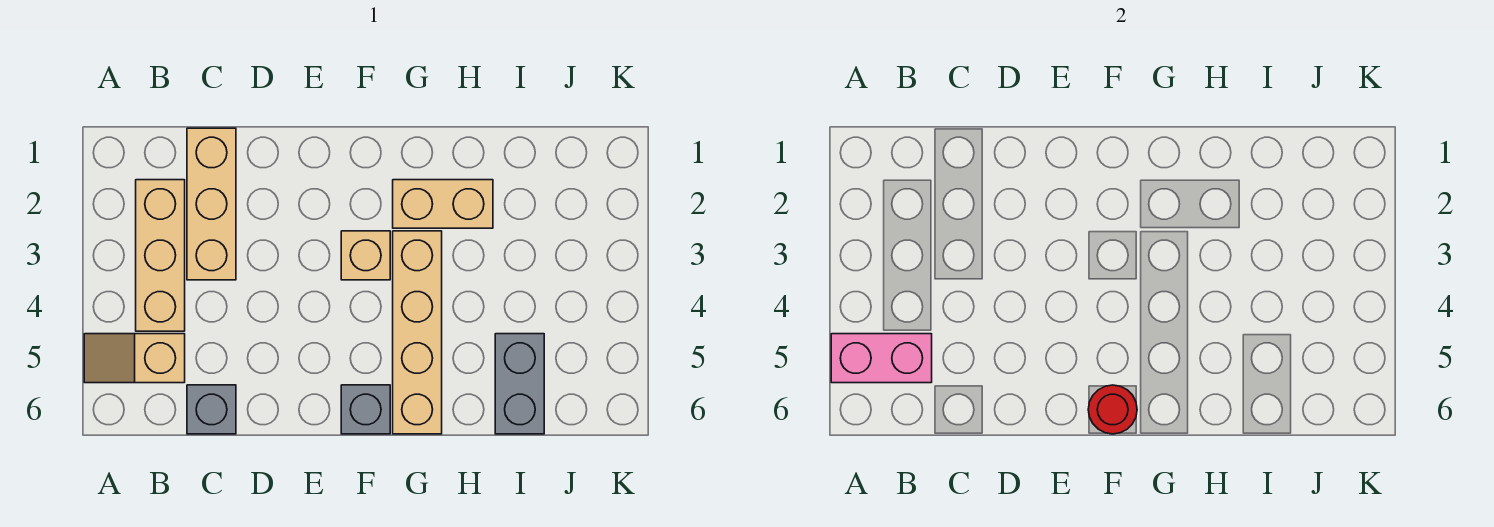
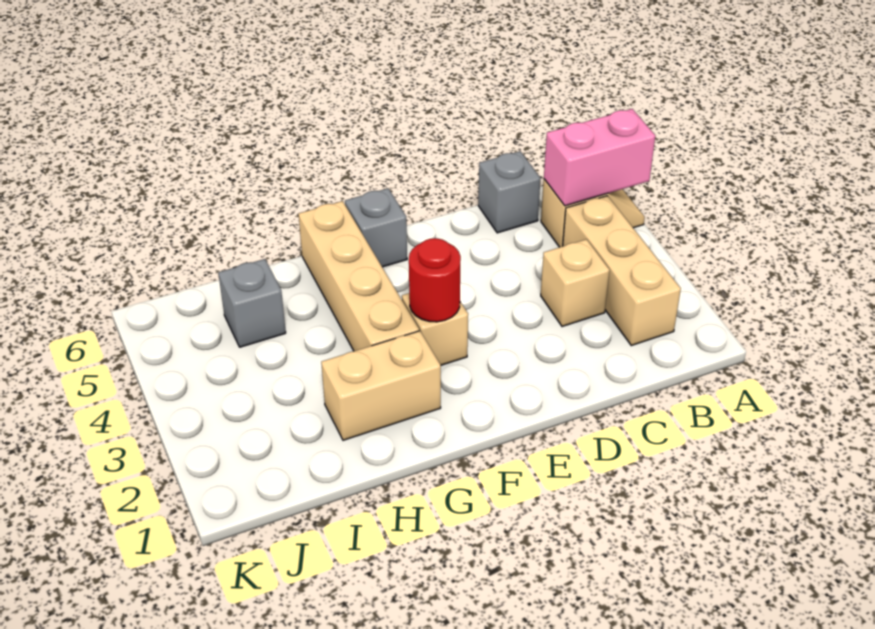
tan 1x3 brick [187,128,236,280] -> tan 1x1 brick [541,239,610,327]
red 1x1 round brick [1088,385,1137,434] -> red 1x1 round brick moved to [409,238,461,322]
grey 1x2 brick [495,334,544,434] -> grey 1x1 brick [218,259,286,347]

